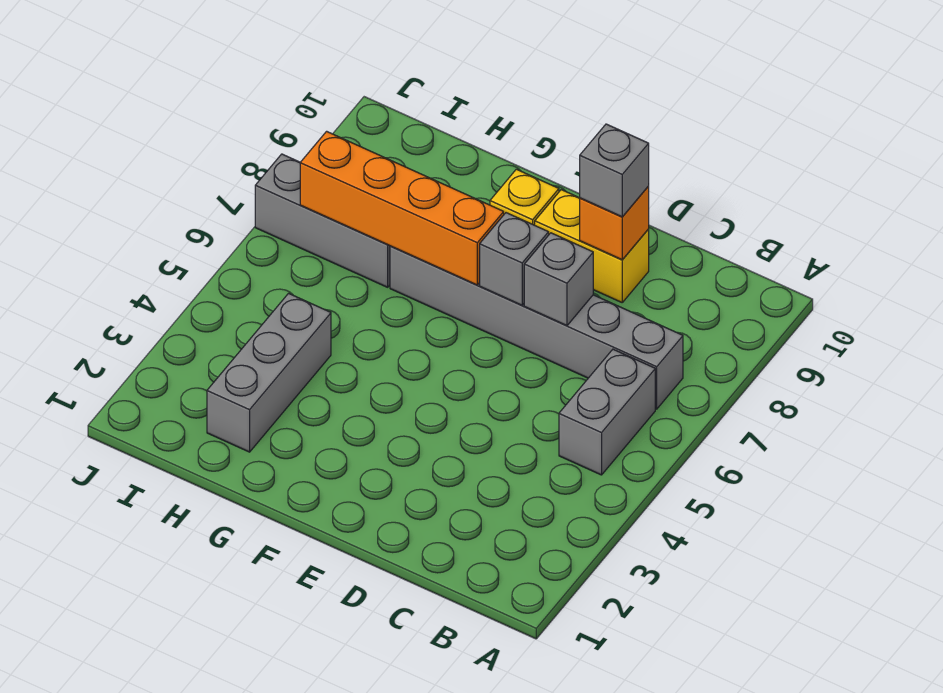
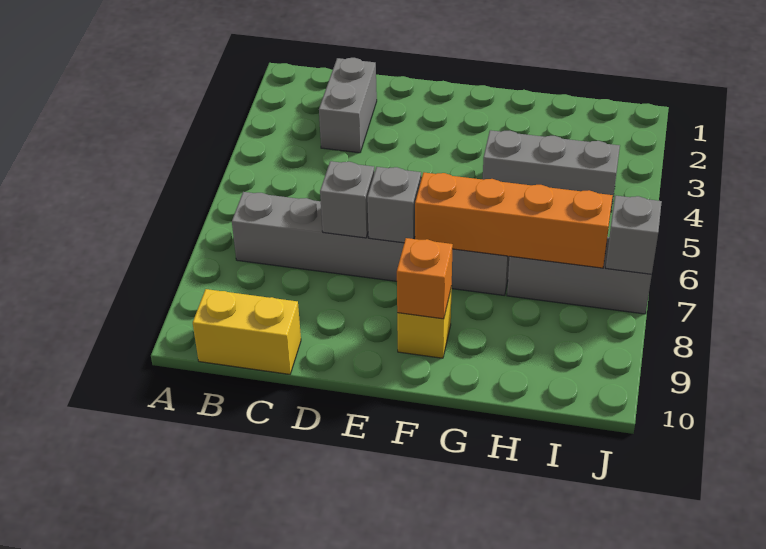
grey 1x2 brick [559,349,655,475] -> grey 1x2 brick moved to [319,58,377,153]
yellow 1x2 brick [535,190,649,302] -> yellow 1x2 brick moved to [193,289,301,374]
orange 1x1 brick [580,186,649,260] -> orange 1x1 brick moved to [397,238,453,319]
grey 1x1 brick [580,124,649,217] -> grey 1x1 brick moved to [606,195,662,275]
grey 1x3 brick [207,293,331,452] -> grey 1x3 brick turned to [483,130,620,211]

